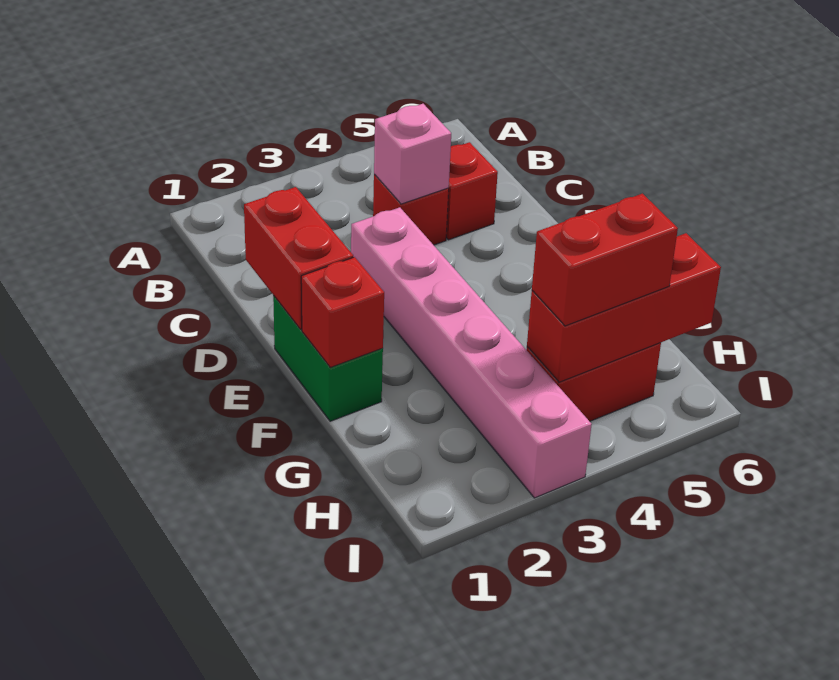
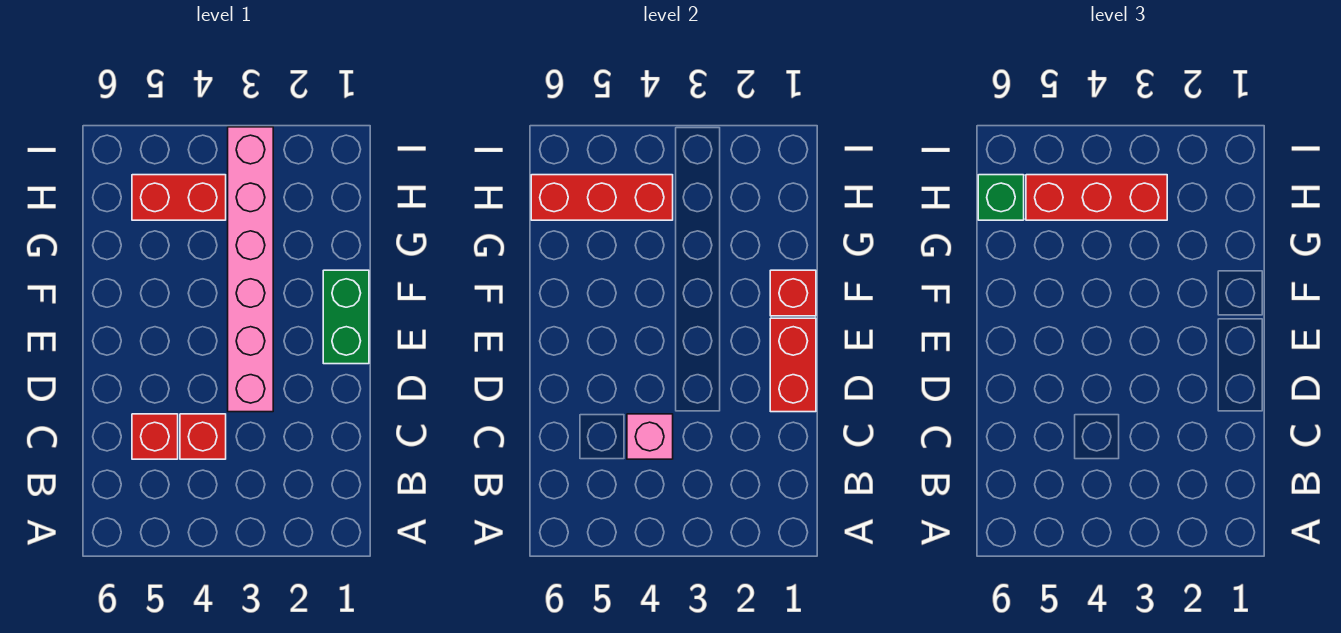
red 1x2 brick [532,194,678,326] -> red 1x3 brick [1026,175,1167,220]
none -> green 1x1 brick [978,175,1024,220]

